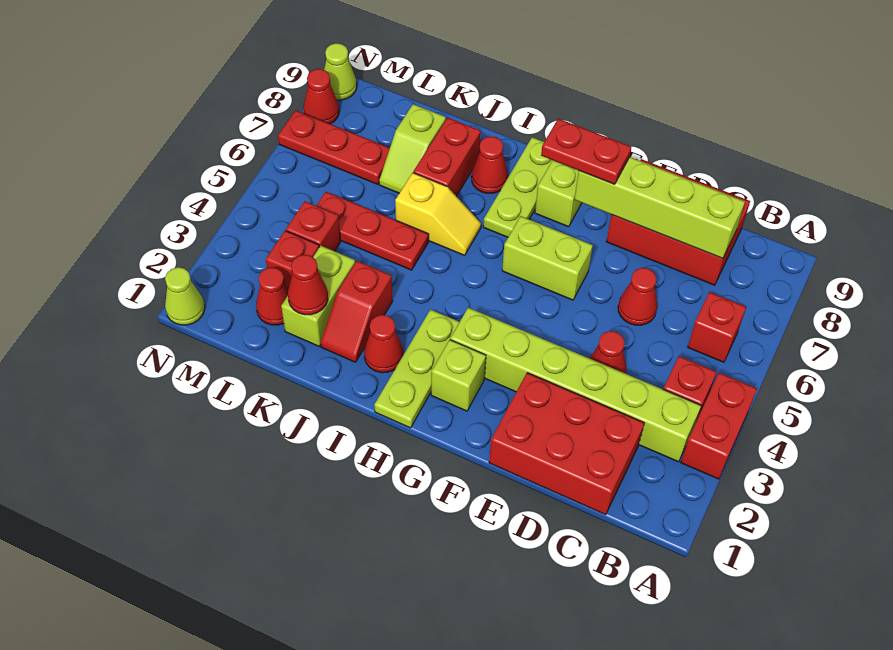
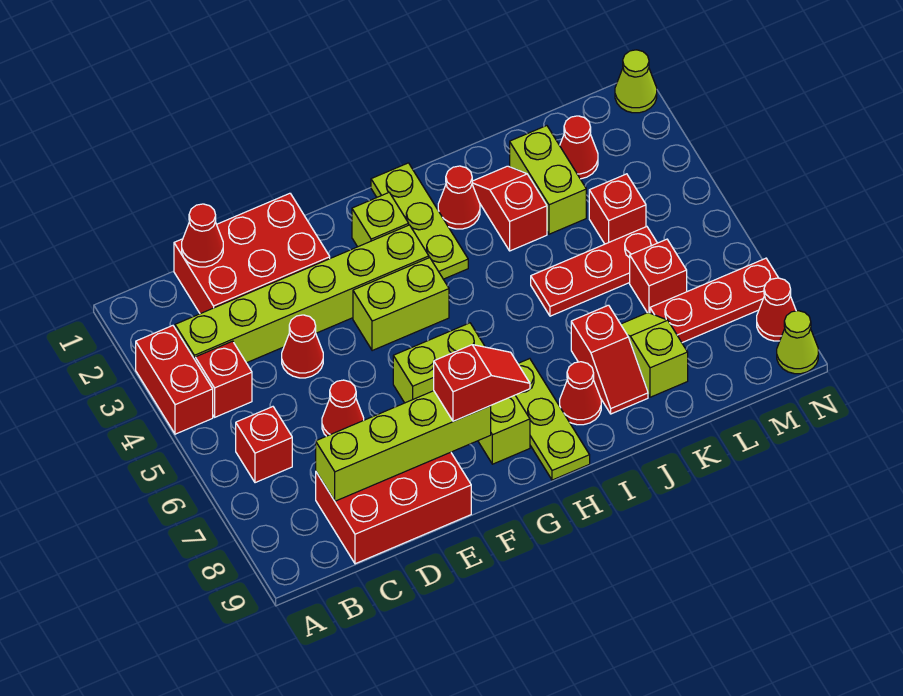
none -> lime 1x2 brick [353,258,449,351]
red 1x2 plate [541,119,631,184] -> red 1x2 slope [434,345,530,421]
yellow 1x2 slope [395,173,481,255] -> none
red 1x2 brick [413,118,481,196] -> red 1x2 slope [571,305,648,414]
red 1x1 cone [288,255,328,315] -> red 1x1 cone moved to [182,204,223,267]
red 1x1 brick [266,231,319,289] -> red 1x1 brick moved to [630,239,687,313]

